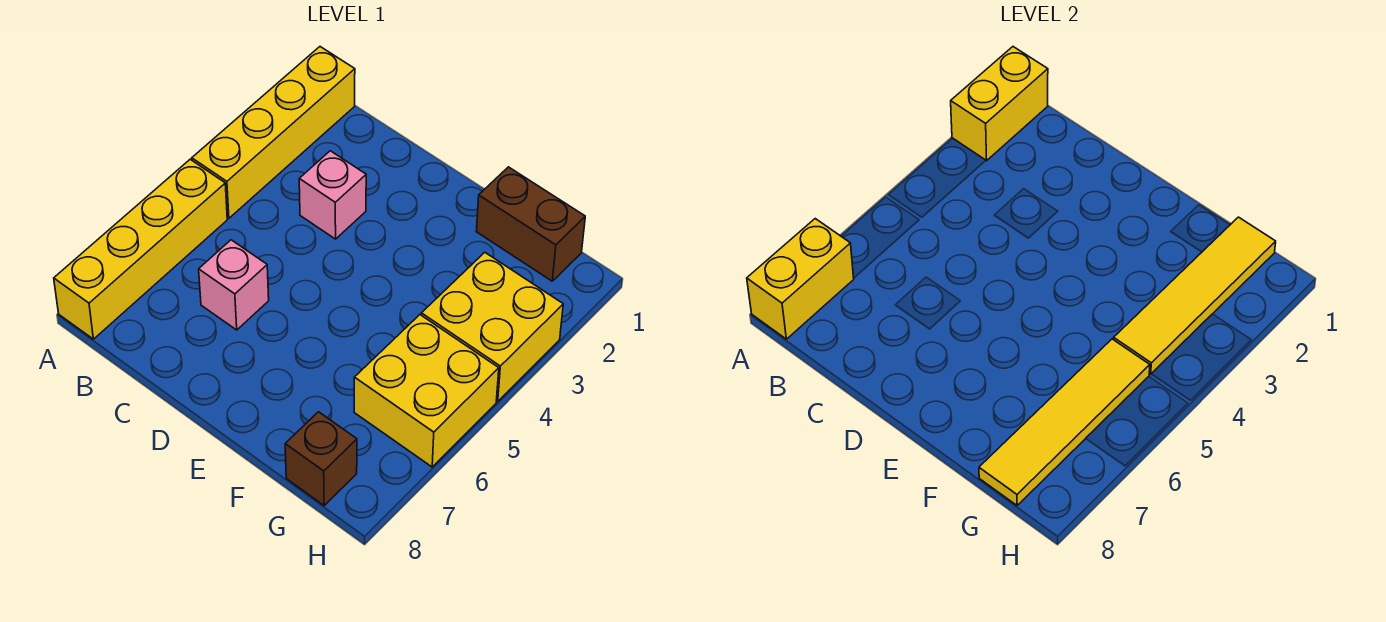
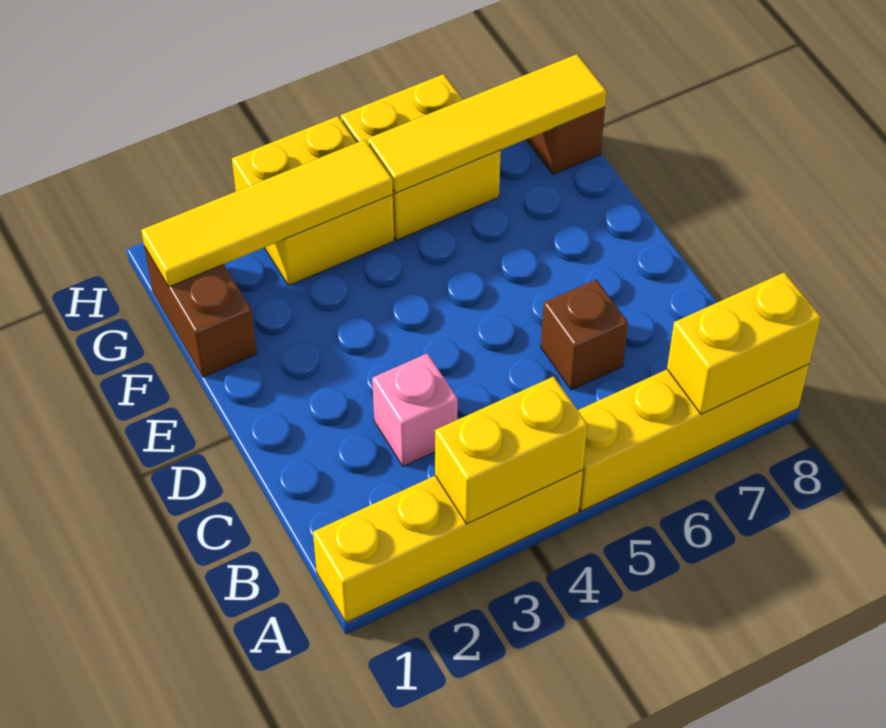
yellow 1x2 brick [951,47,1048,161] -> yellow 1x2 brick moved to [435,376,587,524]
pink 1x1 brick [199,240,269,330] -> brown 1x1 brick [541,280,628,390]

